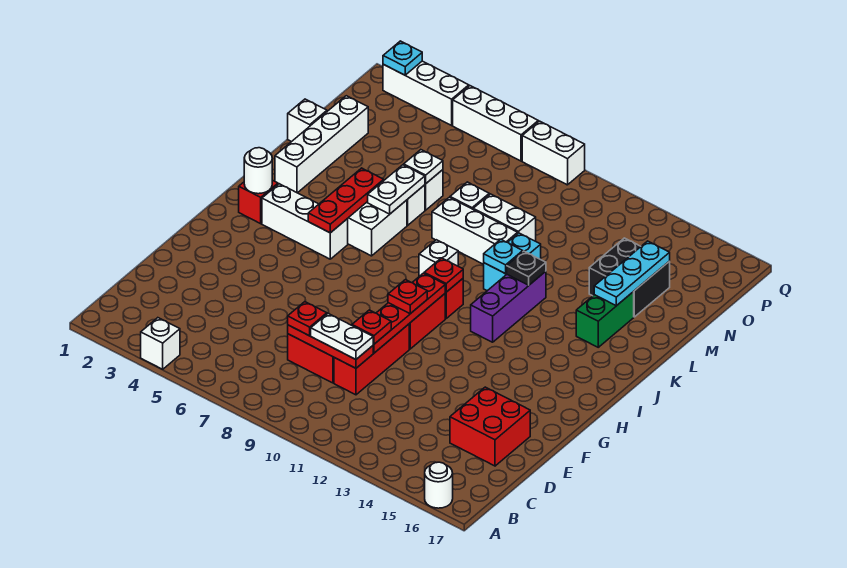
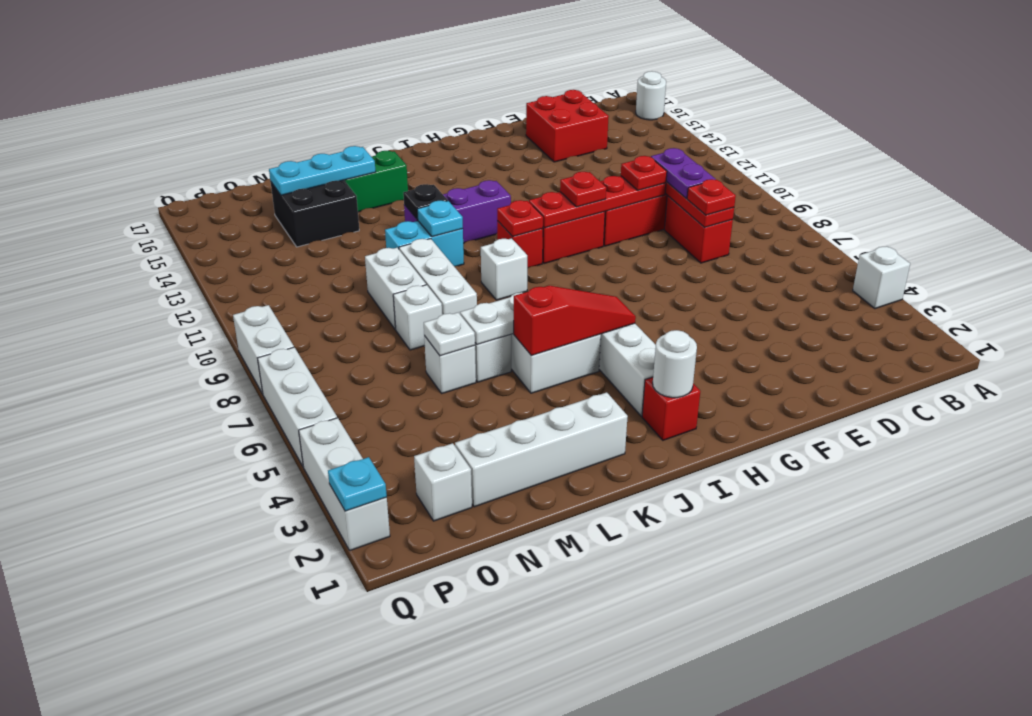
white 1x2 plate [311,314,373,359] -> purple 1x2 plate [651,148,716,198]
red 1x3 plate [308,168,384,233] -> red 1x3 slope [514,286,636,355]
white 1x1 brick [288,99,327,142] -> white 1x1 brick moved to [414,443,472,521]

